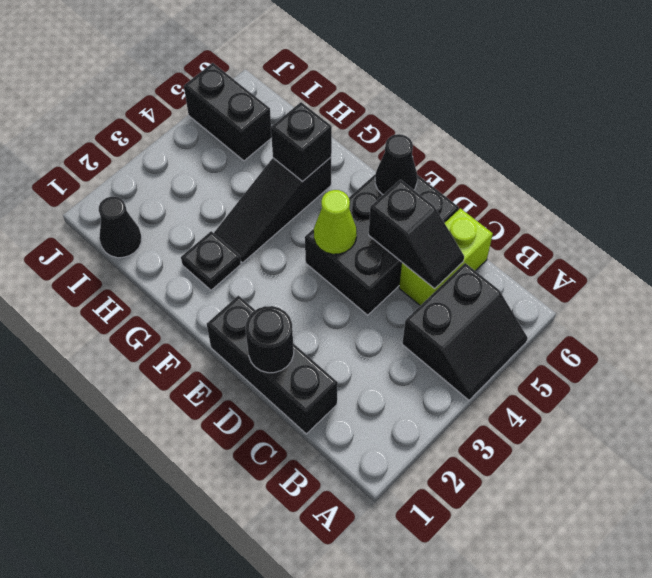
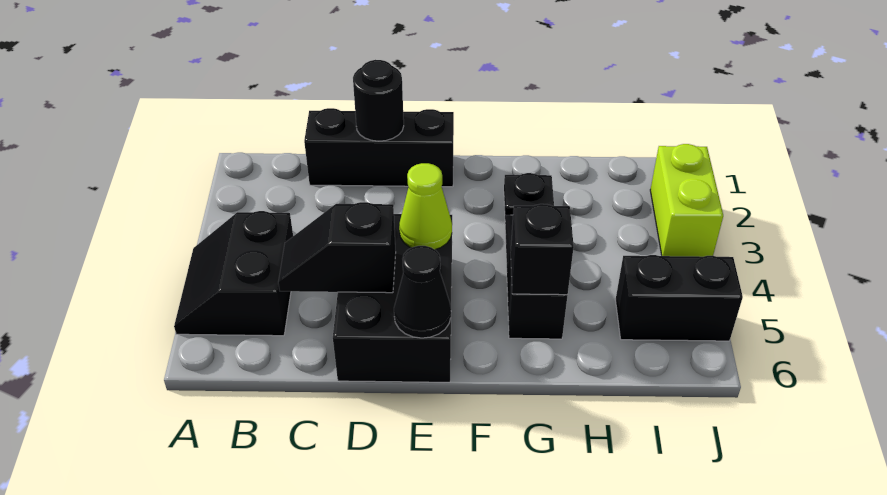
lime 1x2 brick [399,208,493,306] -> lime 1x2 brick moved to [650,144,723,257]
black 1x1 cone [99,197,142,258] -> none

